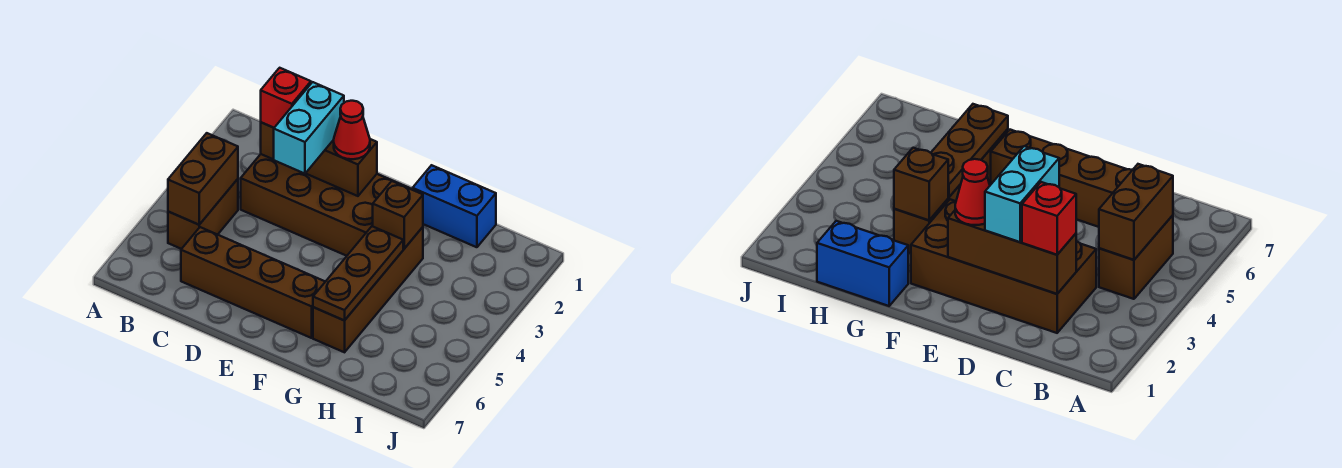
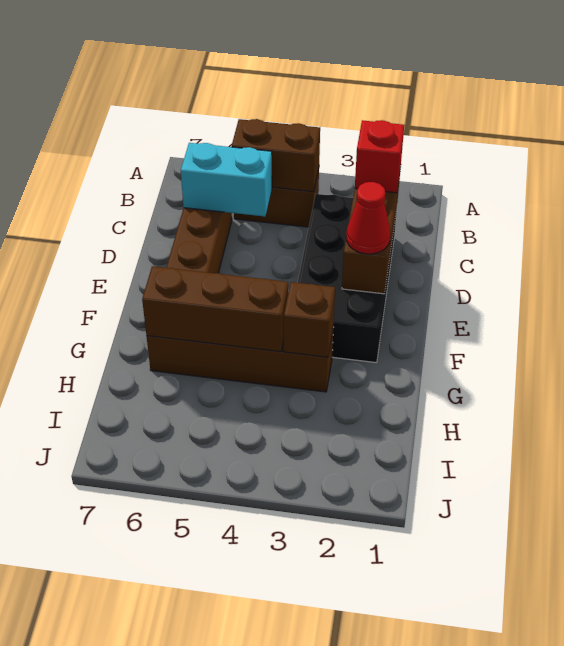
brown 2x4 brick [241,154,408,256] -> black 2x4 brick [298,194,397,362]
cyan 1x2 brick [274,82,344,174] -> cyan 1x2 brick moved to [181,143,272,216]
blue 1x2 brick [413,165,496,247] -> none
brown 1x3 plate [313,226,403,321] -> brown 1x3 brick [142,266,288,352]

